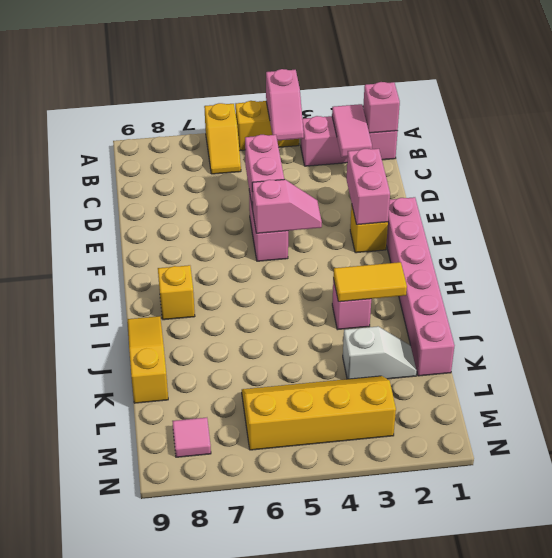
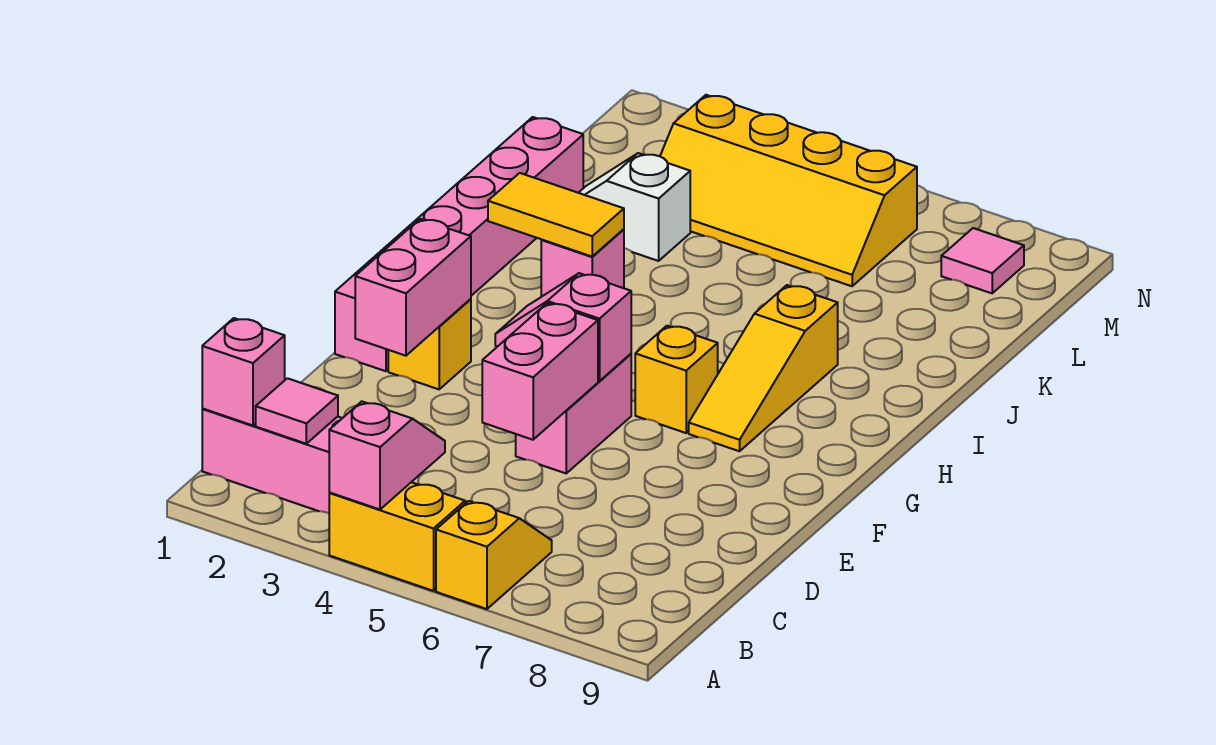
pink 1x2 tile [332,104,372,157] -> pink 1x1 tile [256,378,338,444]
yellow 1x1 brick [158,265,195,320] -> yellow 1x1 brick moved to [635,326,718,433]
yellow 1x3 slope [128,316,168,403] -> yellow 1x3 slope moved to [689,285,838,451]

